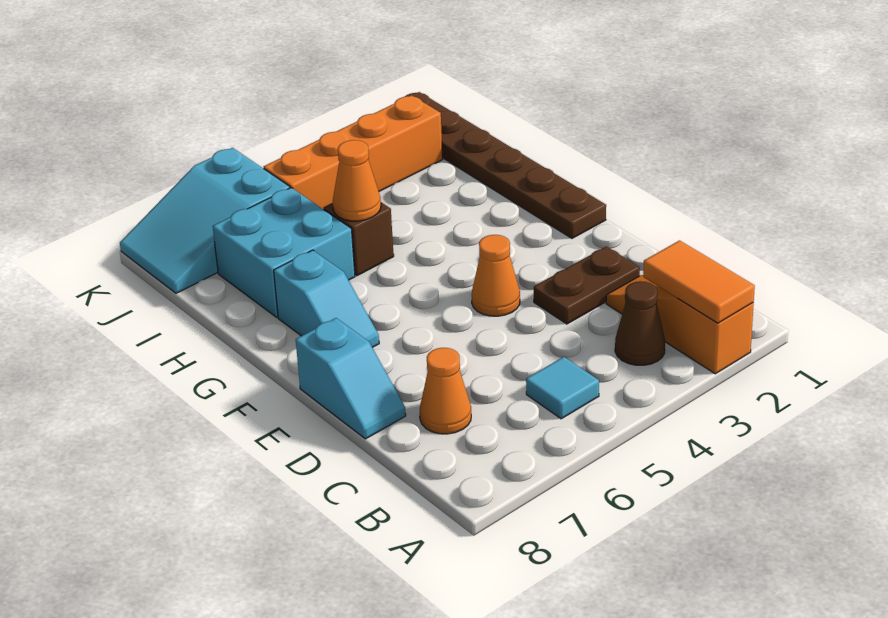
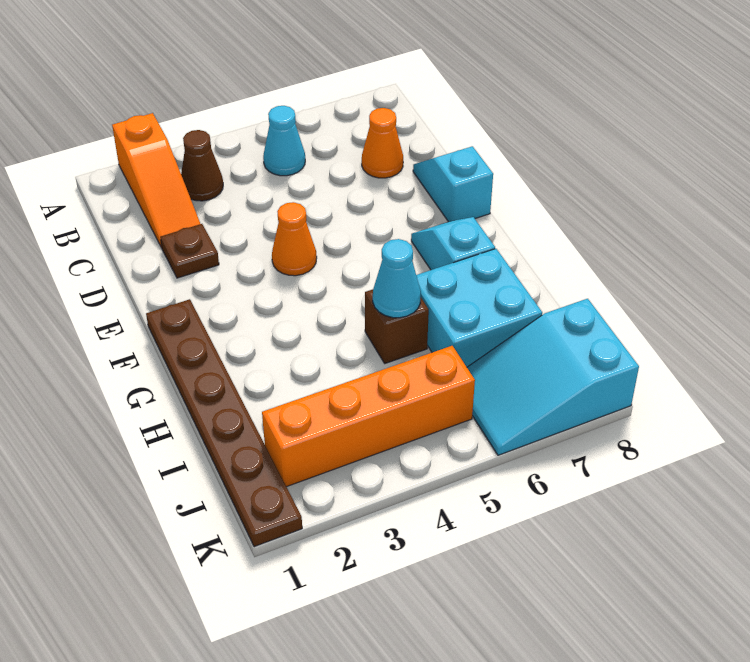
orange 1x2 tile [643,240,755,323] -> none
cyan 1x1 tile [526,357,599,419] -> cyan 1x1 cone [263,106,305,176]
brown 1x2 plate [534,246,640,324] -> brown 1x1 plate [160,224,219,278]
orange 1x1 cone [333,140,381,221] -> cyan 1x1 cone [373,239,421,318]
cyan 2x3 slope [120,148,290,293] -> cyan 2x3 slope turned to [467,299,639,455]

